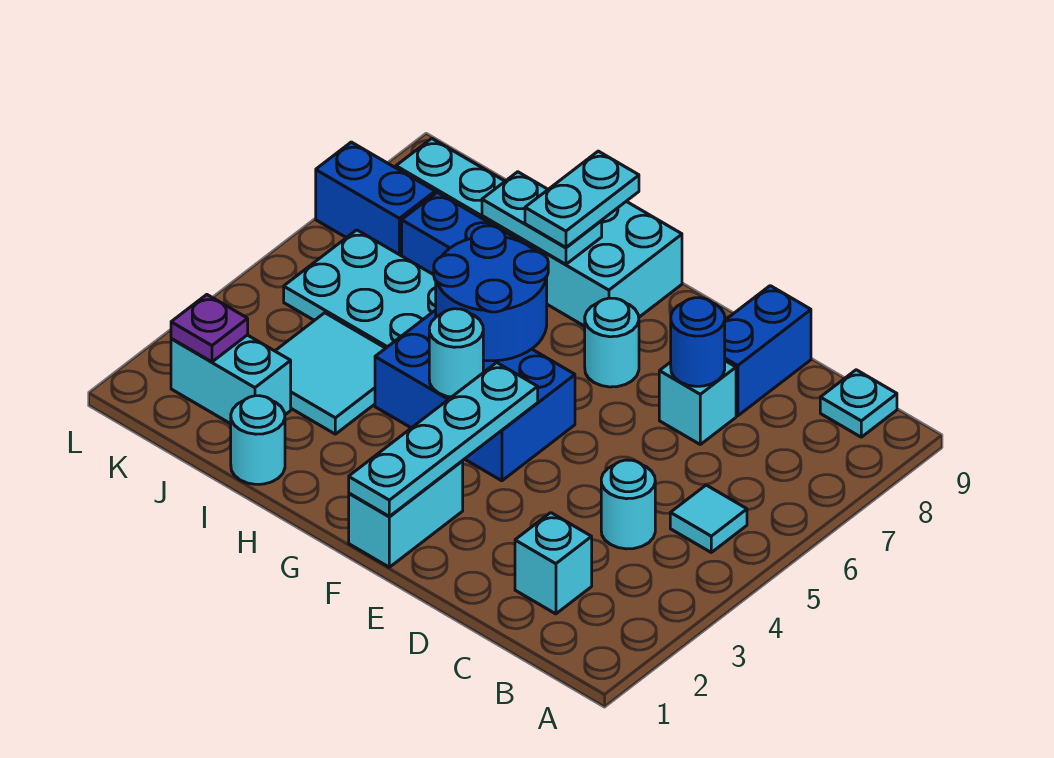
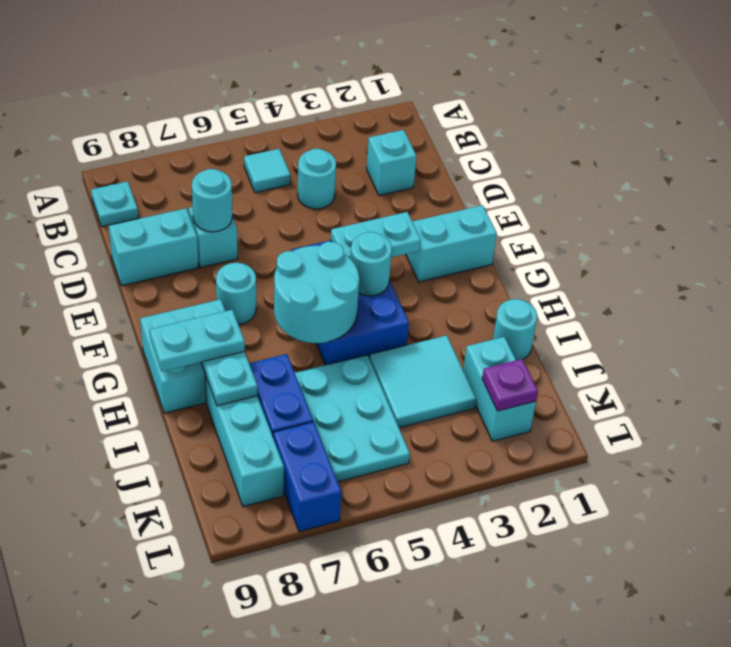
blue 1x1 round brick [671,298,725,386] -> cyan 1x1 round brick [192,169,232,232]
blue 1x2 brick [725,286,811,416] -> cyan 1x2 brick [109,208,199,286]
cyan 1x4 plate [349,363,538,516] -> cyan 1x2 plate [331,212,421,258]
blue 2x2 round brick [434,226,548,361] -> cyan 2x2 round brick [274,242,359,343]

